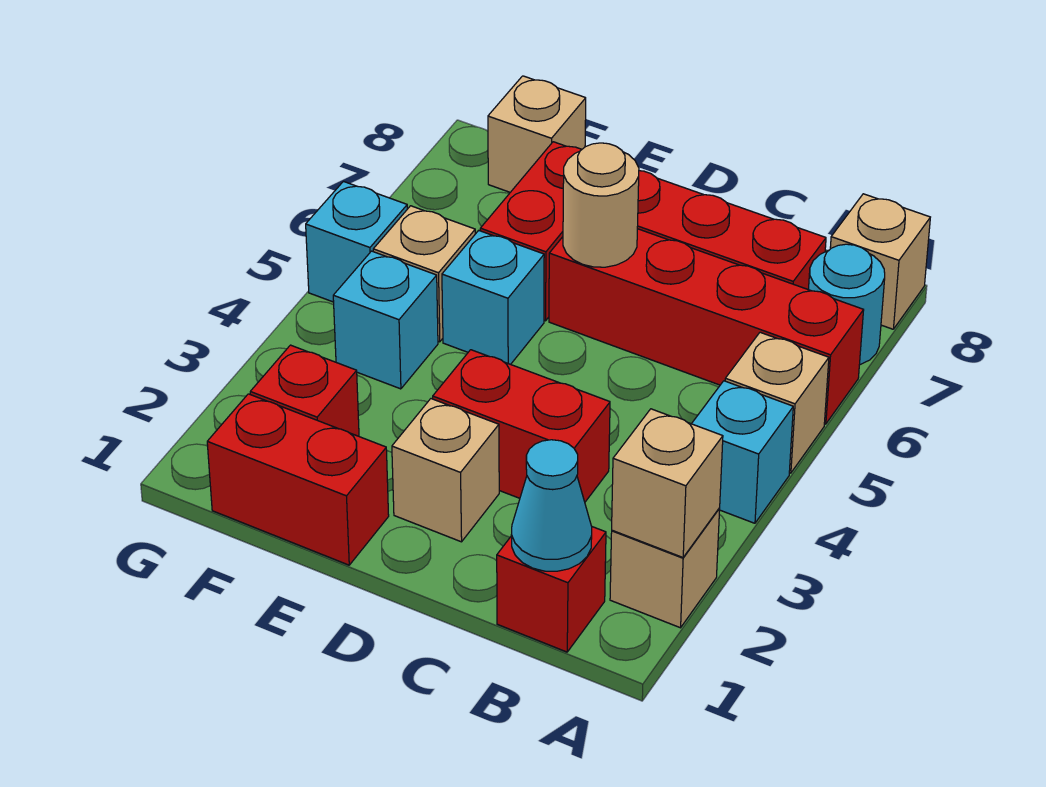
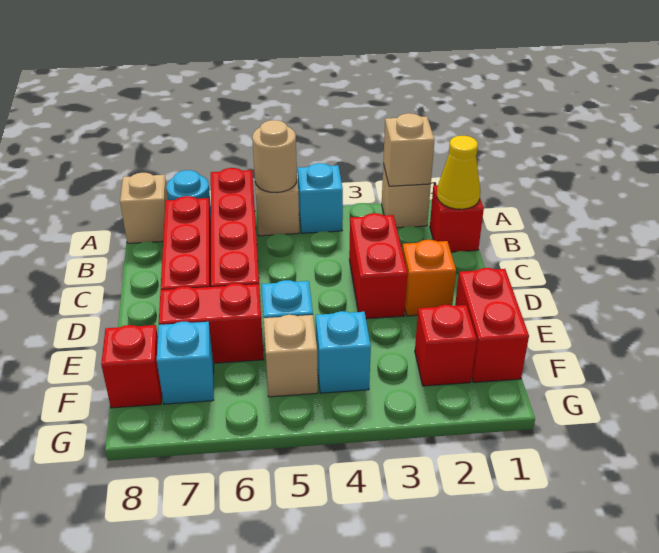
cyan 1x1 cone [511,440,592,571] -> yellow 1x1 cone [437,136,481,209]
tan 1x1 brick [392,399,499,542] -> orange 1x1 brick [402,240,456,316]
tan 1x1 round brick [563,143,639,267] -> tan 1x1 round brick moved to [252,120,297,193]
tan 1x1 brick [488,76,586,192] -> red 1x1 brick [101,325,162,408]
cyan 1x1 brick [306,182,407,302] -> cyan 1x1 brick moved to [157,322,214,404]

